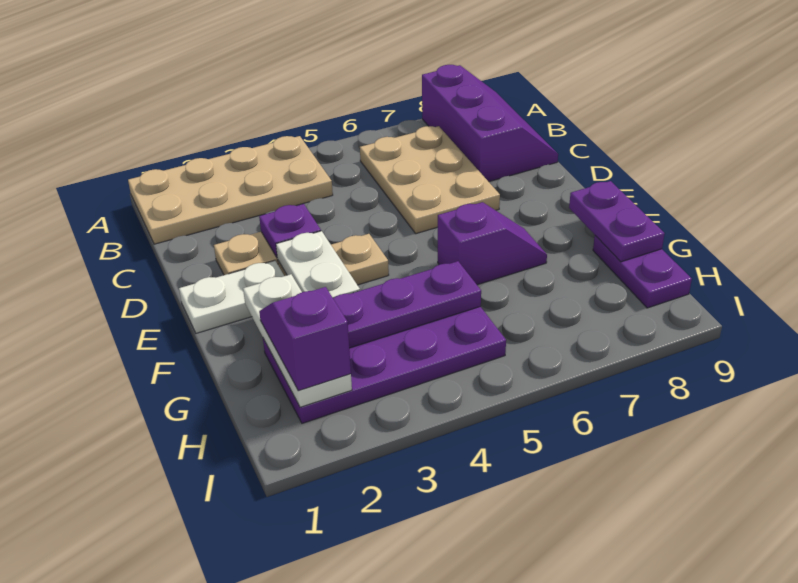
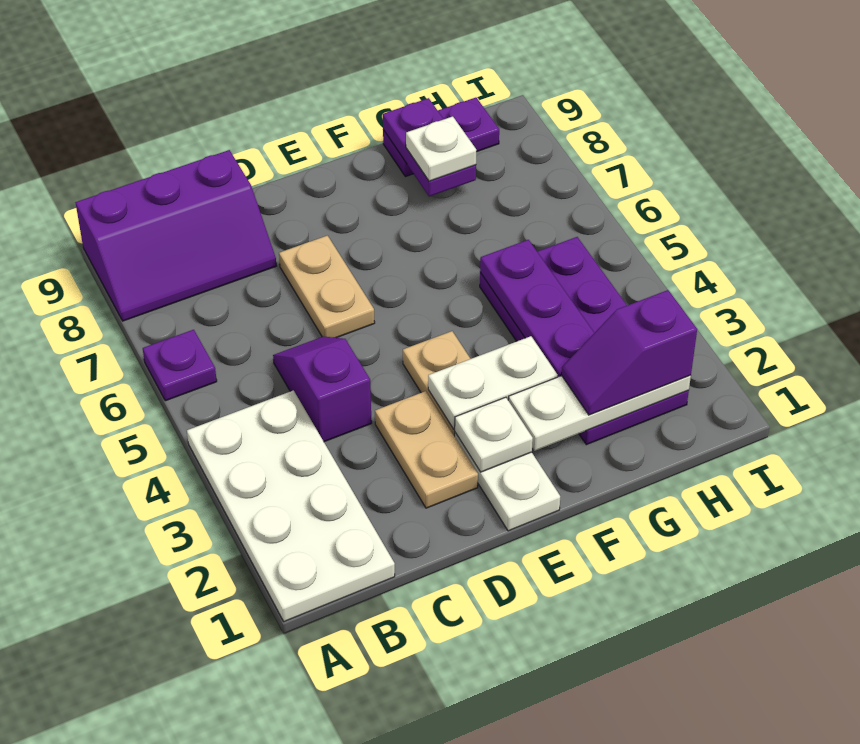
tan 2x4 plate [128,136,333,244] -> white 2x4 plate [187,390,395,622]
purple 2x3 slope [422,65,558,182] -> purple 2x3 slope turned to [76,150,276,321]
tan 2x3 plate [360,126,500,234] -> tan 1x2 plate [279,236,375,338]
purple 1x1 plate [259,204,321,257] -> purple 1x1 plate moved to [143,330,217,401]
none -> white 1x1 plate [455,397,533,472]
purple 1x2 slope [437,202,547,285] -> purple 1x2 slope moved to [273,337,372,442]
purple 1x2 plate [569,181,665,262] -> purple 1x2 plate turned to [383,98,476,197]
none -> white 1x1 plate [406,116,476,181]

